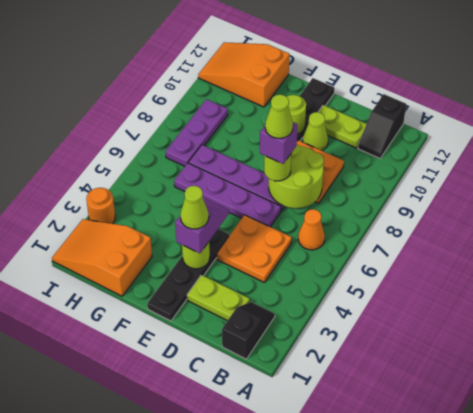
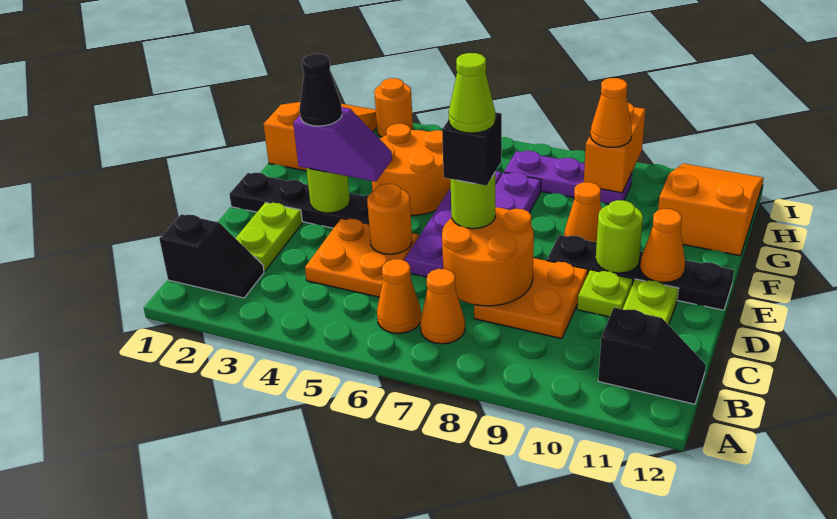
none -> orange 1x1 cone [420,269,465,344]
black 1x2 slope [358,94,406,158] -> black 1x2 slope turned to [598,308,706,404]
lime 2x2 round brick [269,144,324,208] -> orange 2x2 round brick [442,207,534,306]
none -> orange 1x1 round brick [367,184,412,254]
purple 1x1 brick [260,122,298,164] -> black 1x1 brick [442,112,502,186]
lime 1x1 cone [303,112,328,151] -> lime 1x1 plate [577,270,633,317]
lime 1x1 cone [180,186,209,229] -> black 1x1 cone [300,54,342,126]
none -> orange 1x1 cone [640,209,685,282]
none -> orange 2x2 round brick [372,124,451,216]
none -> orange 1x1 cone [564,182,601,242]
none -> orange 1x2 brick [584,103,645,193]
none -> orange 1x1 cone [590,78,632,147]

